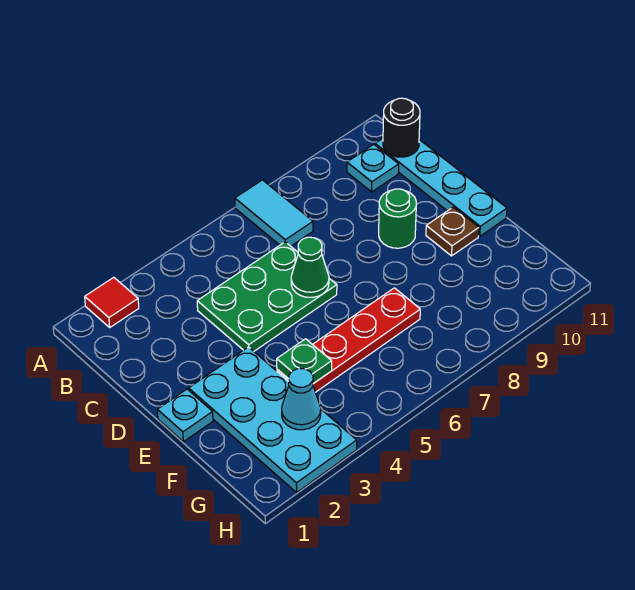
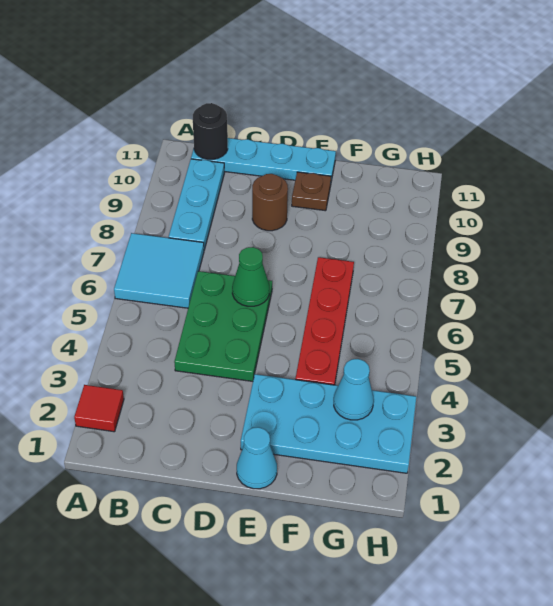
cyan 1x2 tile [235,180,313,246] -> cyan 2x2 tile [114,233,204,308]
cyan 1x1 plate [347,144,399,192] -> cyan 1x3 plate [169,159,224,250]
green 1x1 round brick [379,189,416,248] -> brown 1x1 round brick [252,174,288,231]
cyan 1x1 plate [157,389,213,442] -> cyan 1x1 cone [237,427,277,489]
green 1x1 plate [277,339,332,384] -> none

